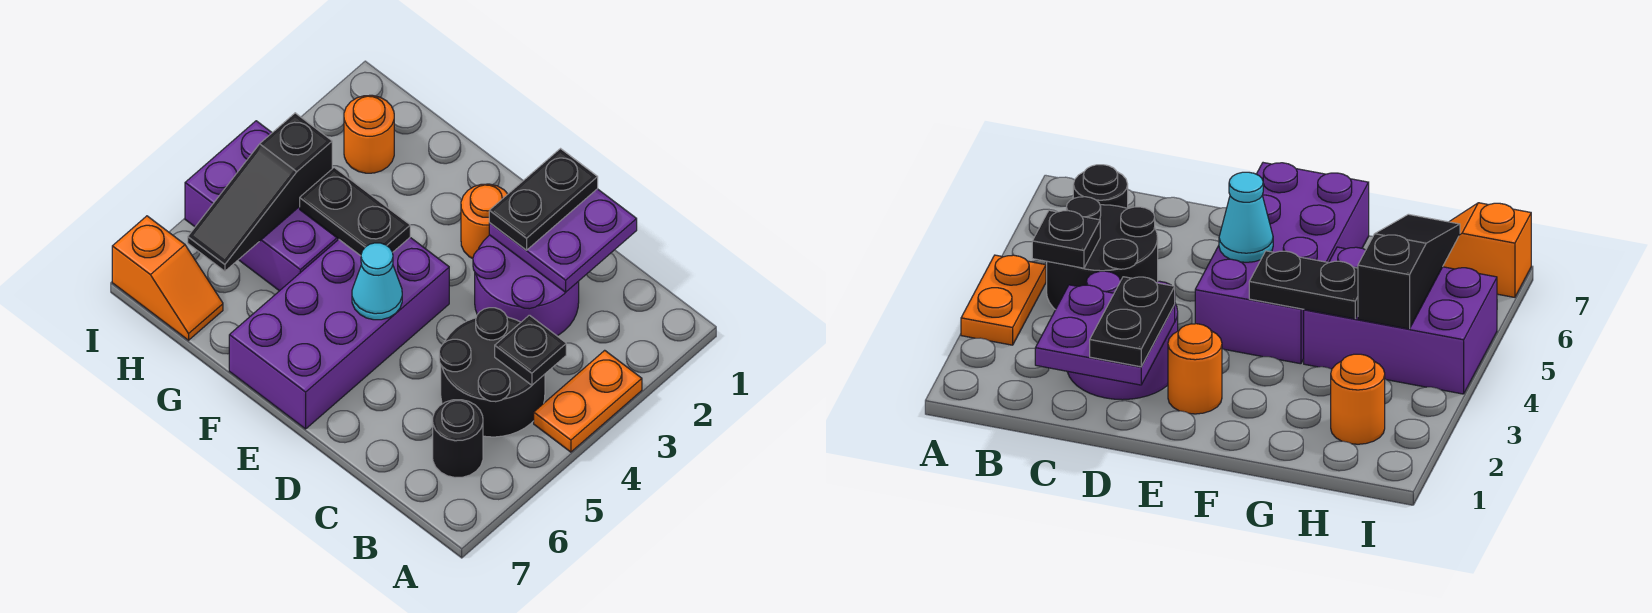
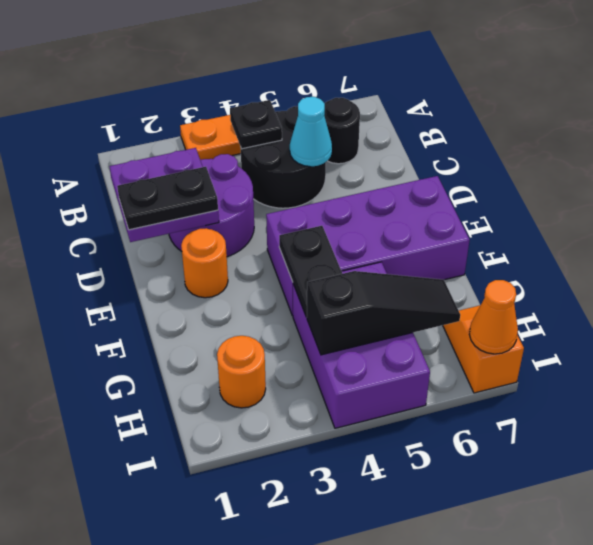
cyan 1x1 cone [352,243,402,320] -> cyan 1x1 cone moved to [290,97,332,167]
none -> orange 1x1 cone [470,280,518,354]

